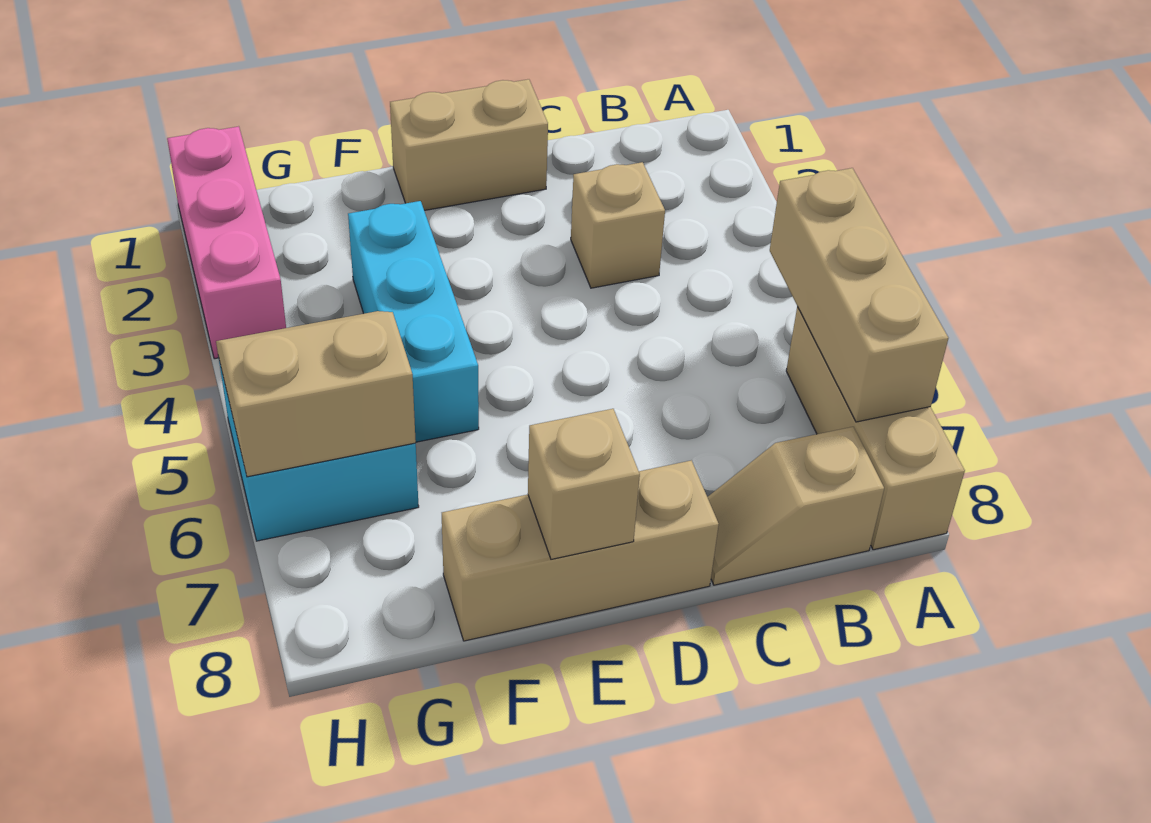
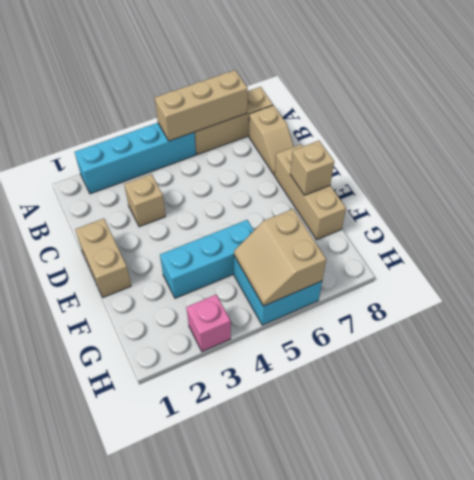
none -> cyan 1x4 brick [75,123,196,194]
pink 1x3 brick [167,126,286,359] -> pink 1x1 brick [187,295,231,352]

